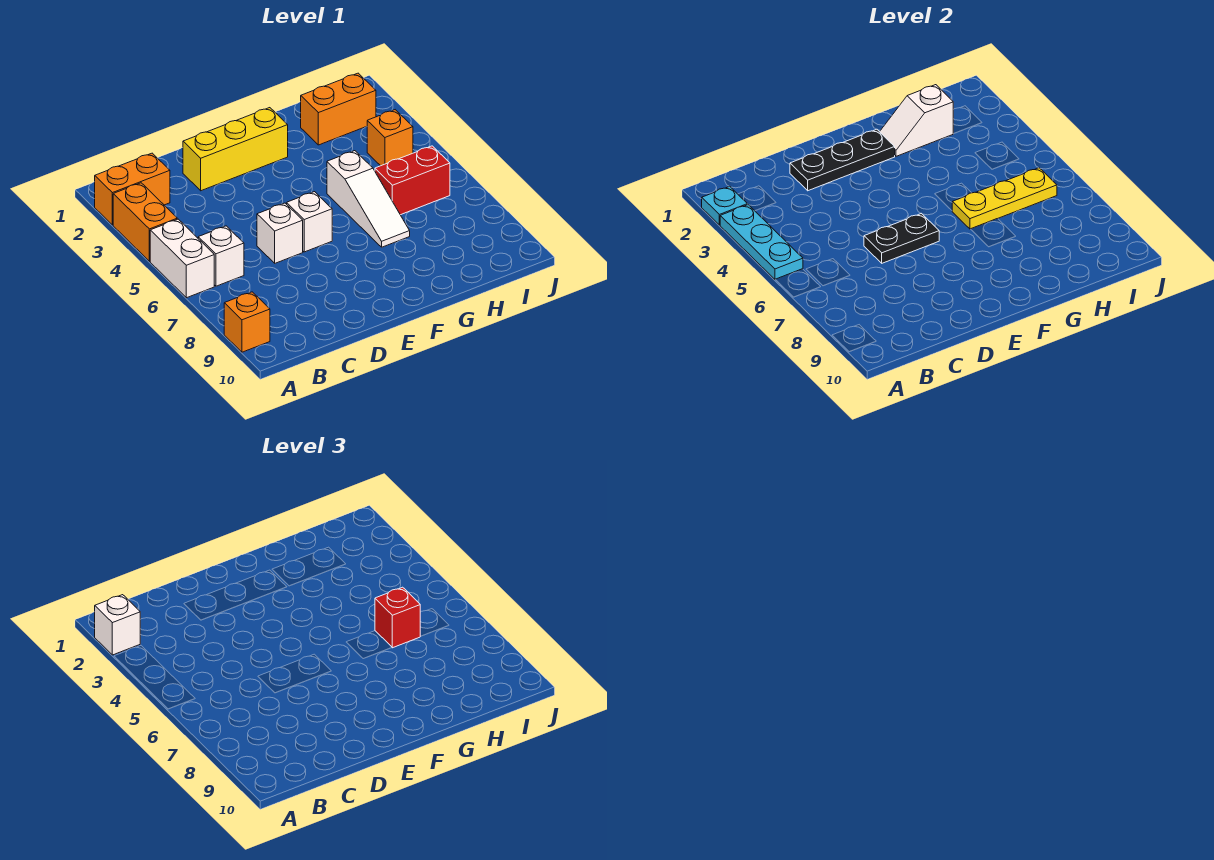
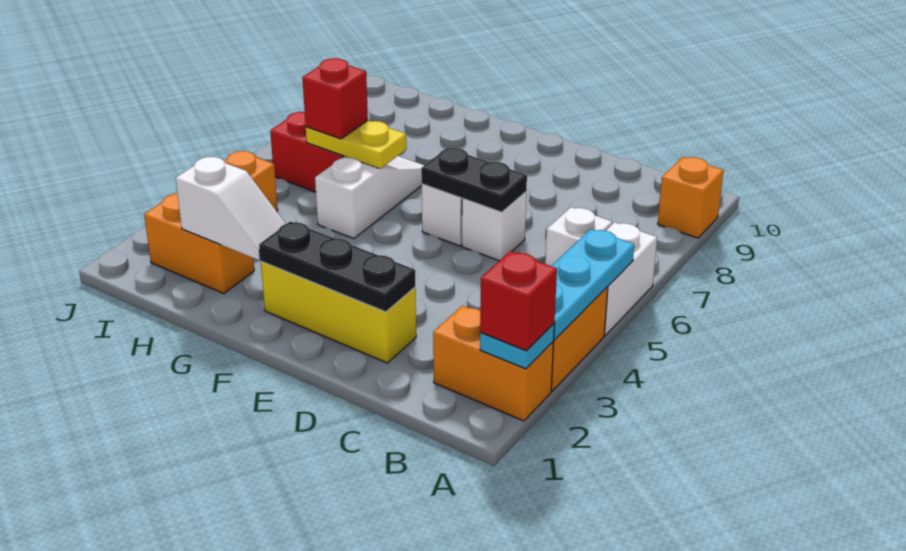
white 1x1 brick [95,595,140,655] -> red 1x1 brick [480,251,557,351]
yellow 1x3 plate [952,168,1057,229] -> yellow 1x2 plate [306,121,406,169]

